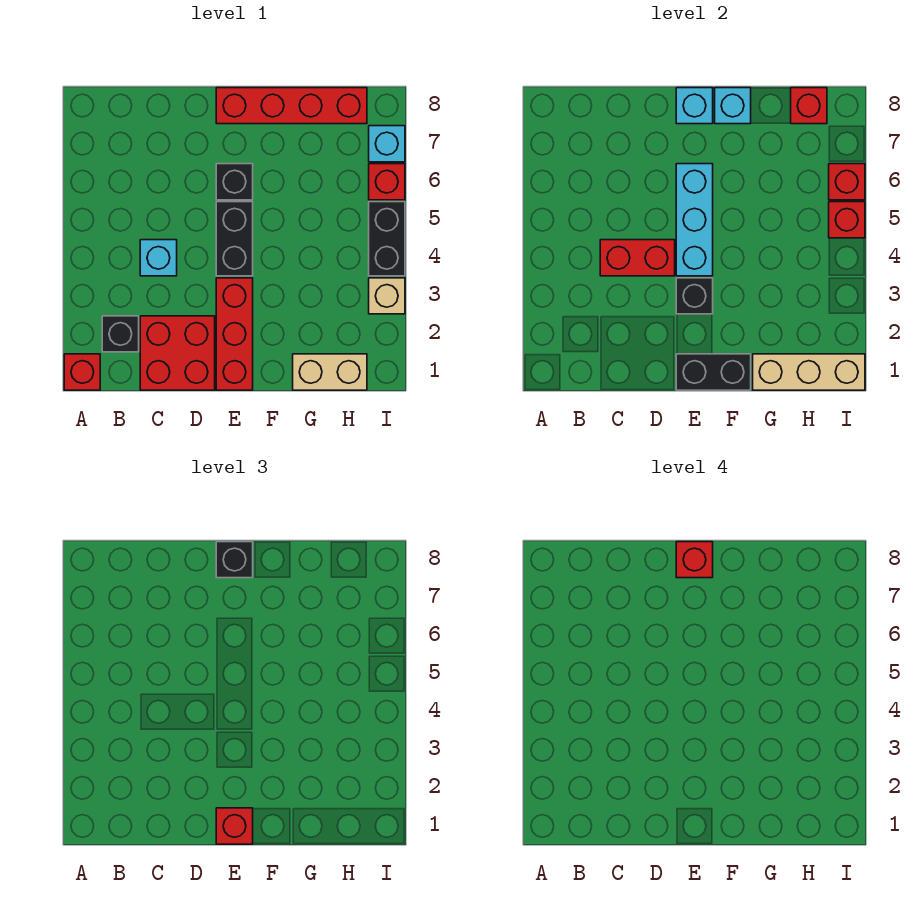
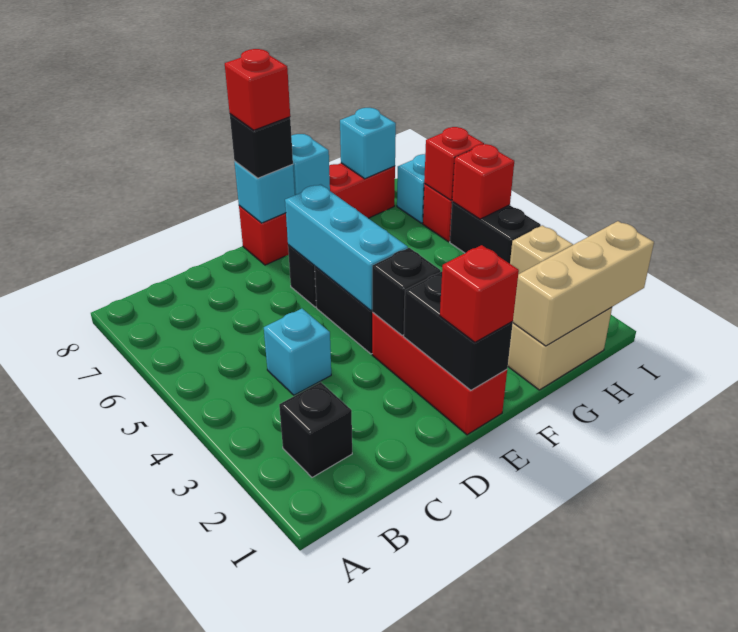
red 1x1 brick [64,354,100,390] -> none
red 2x2 brick [140,316,215,390] -> none
red 1x2 brick [600,240,675,276] -> none
black 1x2 brick [676,354,751,390] -> black 1x2 brick turned to [404,272,513,390]
red 1x1 brick [791,88,827,124] -> cyan 1x1 brick [340,108,396,179]

